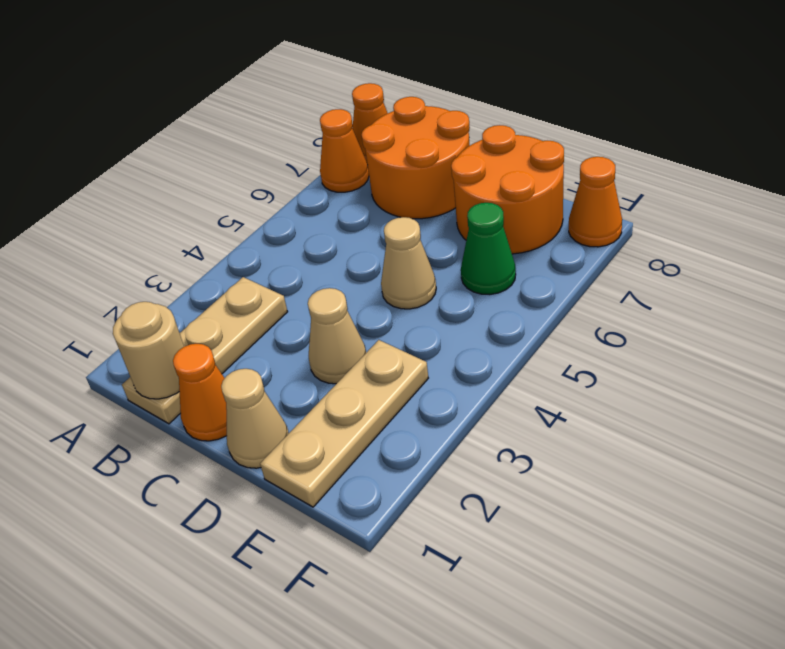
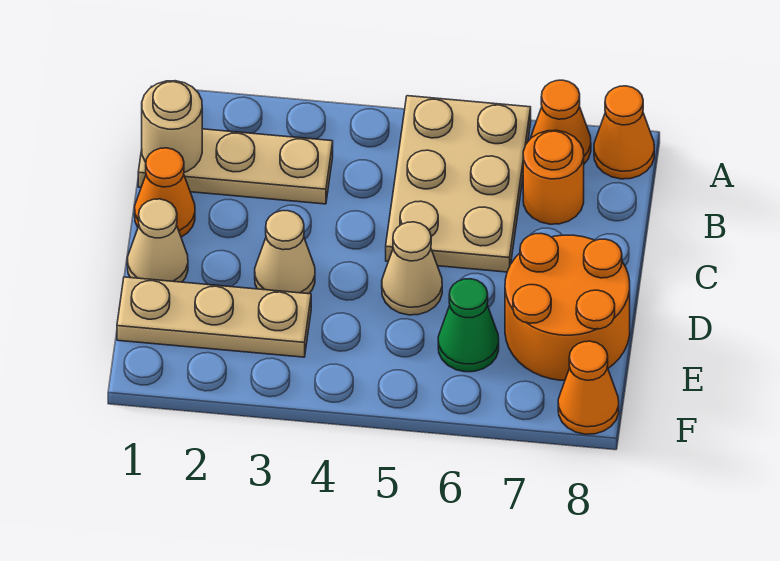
none -> tan 2x3 plate [386,96,531,272]
orange 2x2 round brick [362,97,470,219] -> orange 1x1 round brick [523,130,584,224]

